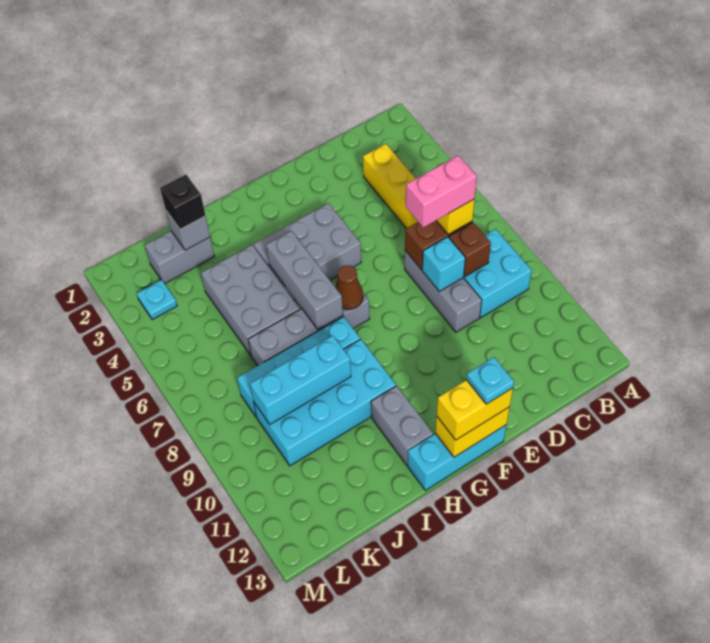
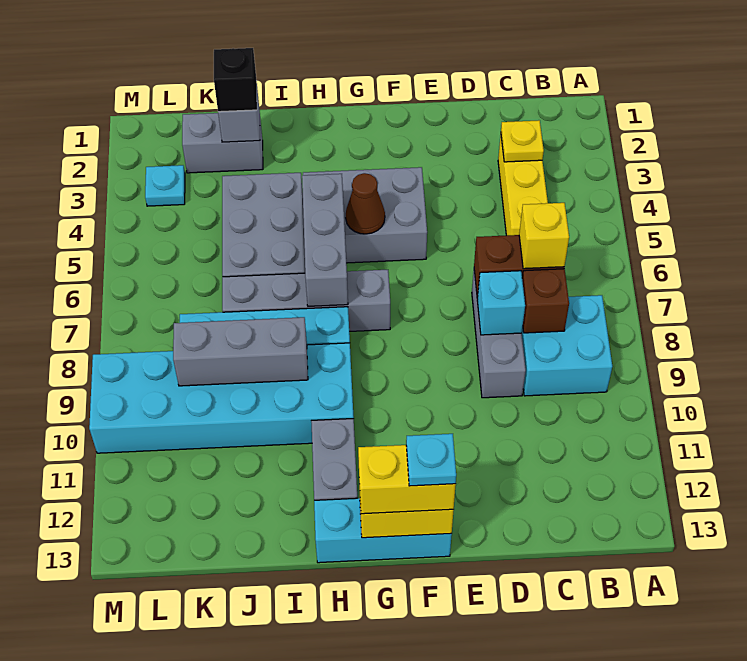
none -> yellow 1x1 plate [501,120,544,162]
pink 1x2 brick [406,155,477,227] -> none
brown 1x1 cone [335,265,363,309] -> brown 1x1 cone moved to [346,173,385,234]
cyan 2x4 brick [254,339,396,466] -> cyan 2x6 brick [89,343,354,453]
cyan 1x3 brick [250,336,351,424] -> grey 1x3 brick [173,317,308,386]

